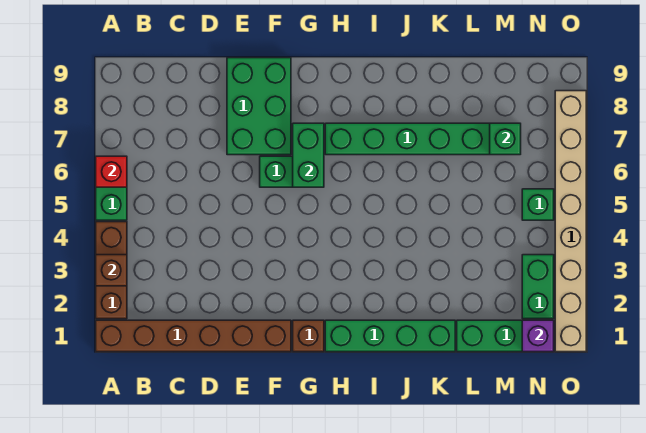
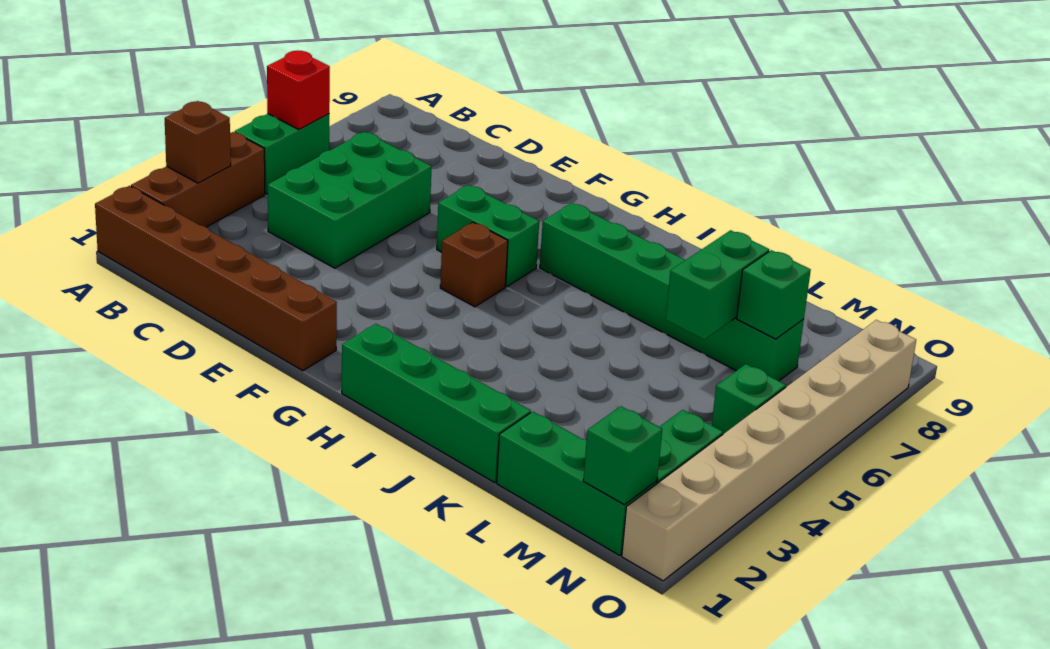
green 2x3 brick [227,58,291,155] -> green 2x3 brick moved to [268,132,432,268]
brown 1x1 brick [293,320,324,352] -> brown 1x1 brick moved to [440,222,508,307]
green 1x2 brick [293,123,324,187] -> green 1x2 brick moved to [666,230,769,340]
purple 1x1 brick [522,320,554,352] -> green 1x1 brick [583,406,662,505]

